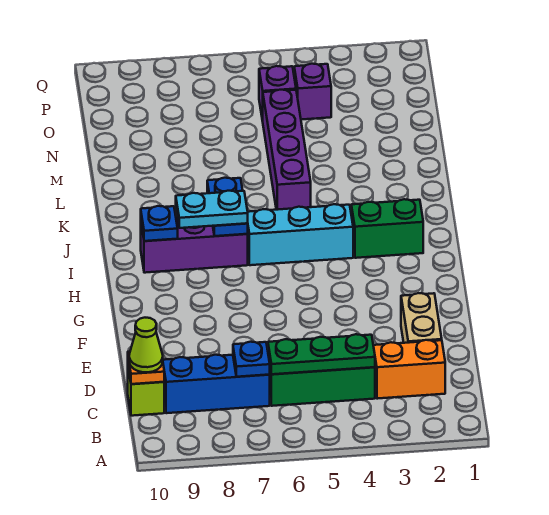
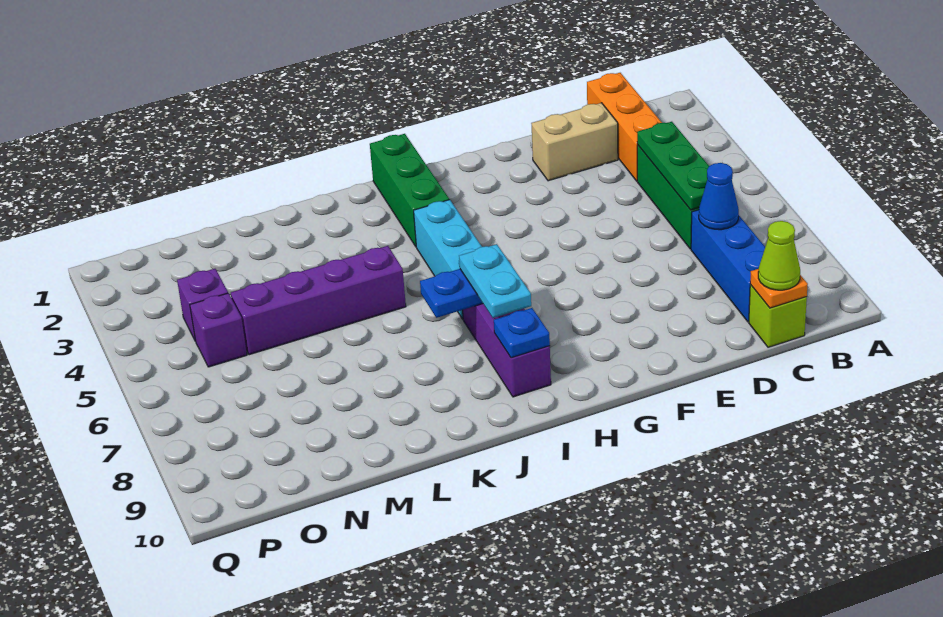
orange 1x2 brick [373,340,445,399] -> orange 1x3 brick [587,73,662,181]
blue 1x1 plate [233,342,270,377] -> blue 1x1 cone [699,163,739,230]
green 1x2 brick [351,199,423,258] -> green 1x3 brick [370,134,449,246]

